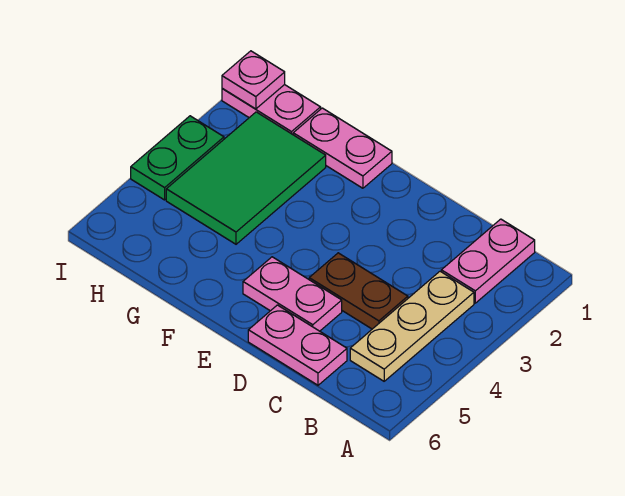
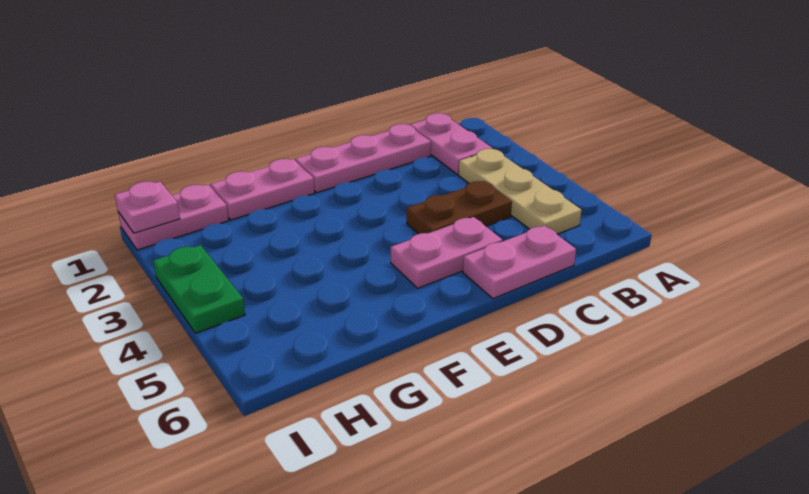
none -> pink 1x3 plate [295,124,431,193]
green 2x3 tile [166,112,326,244] -> none

